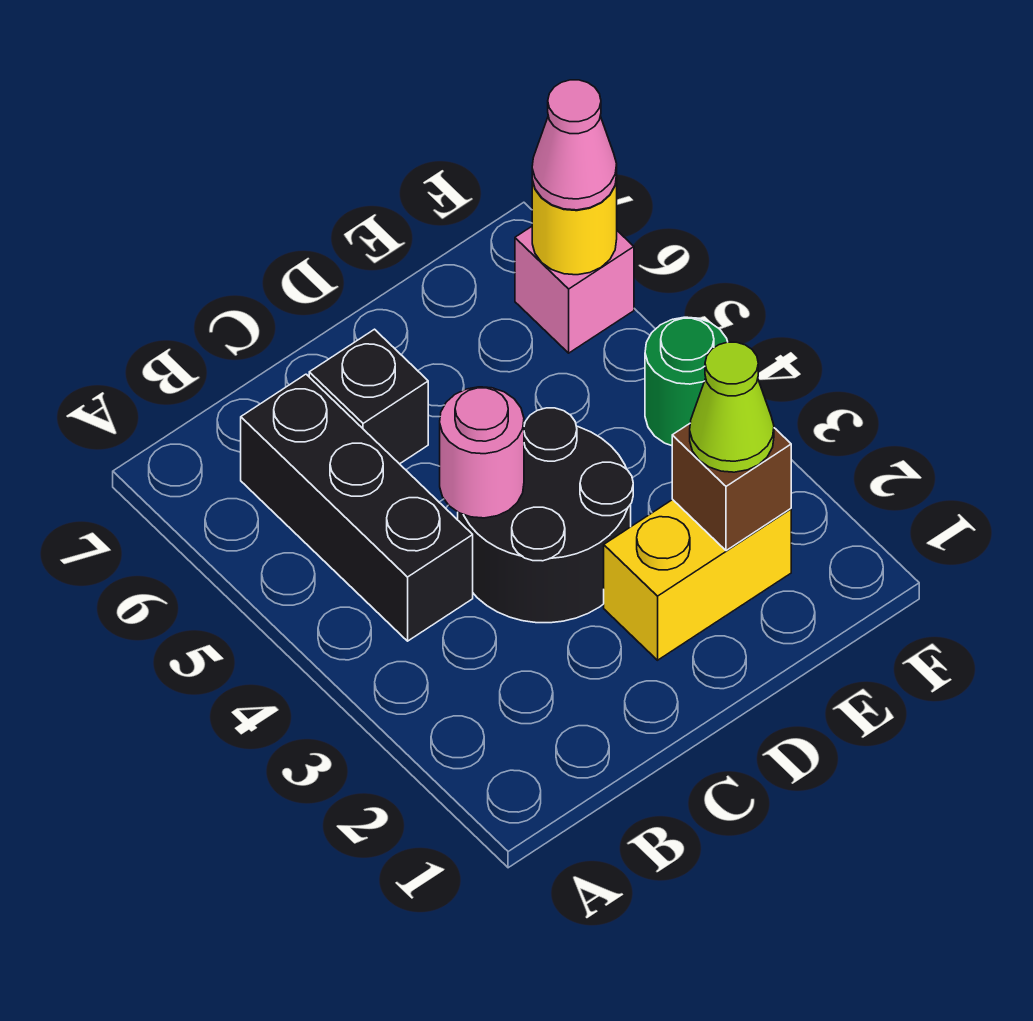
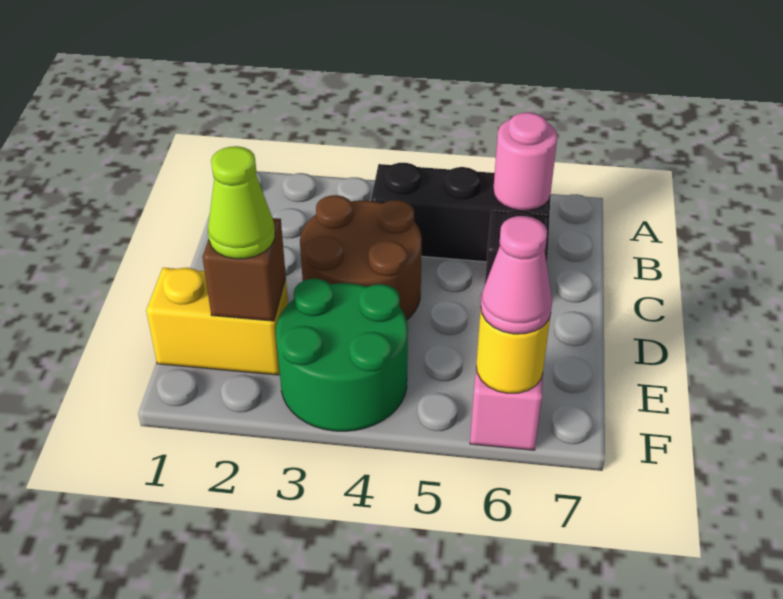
black 2x2 round brick [458,408,633,623] -> brown 2x2 round brick [300,195,422,320]
pink 1x1 round brick [440,387,524,518] -> pink 1x1 round brick moved to [493,112,557,210]
yellow 1x2 brick [604,500,791,660] -> yellow 1x2 brick turned to [146,268,288,375]
green 1x1 round brick [645,317,728,446] -> green 2x2 round brick [276,279,408,431]

